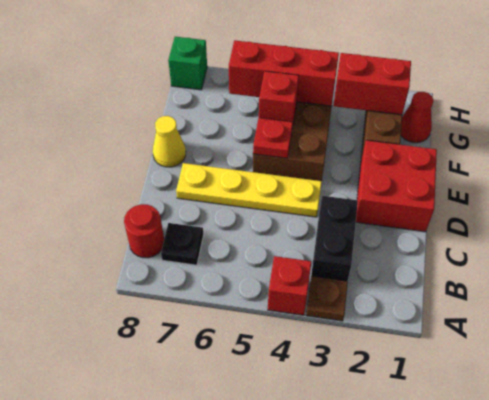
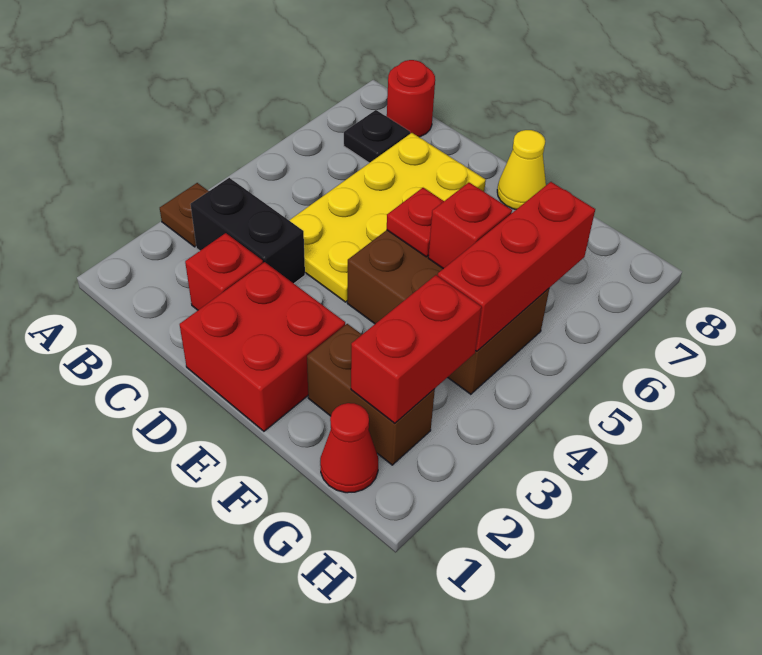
red 1x1 brick [268,256,311,315] -> red 1x1 brick moved to [185,233,263,310]
yellow 1x4 plate [176,163,322,217] -> yellow 2x4 plate [289,133,486,302]
green 1x1 brick [168,37,207,90] -> none

